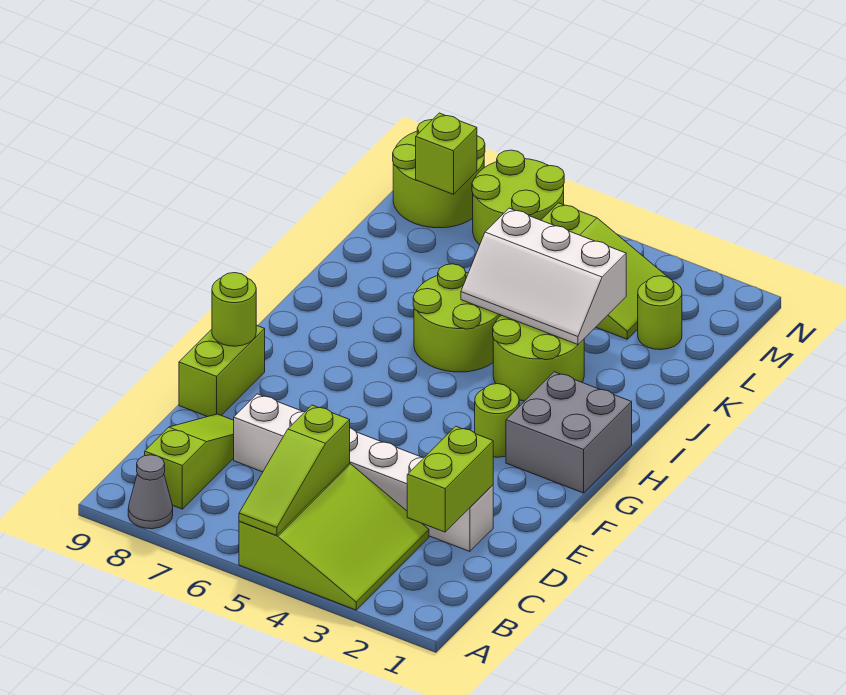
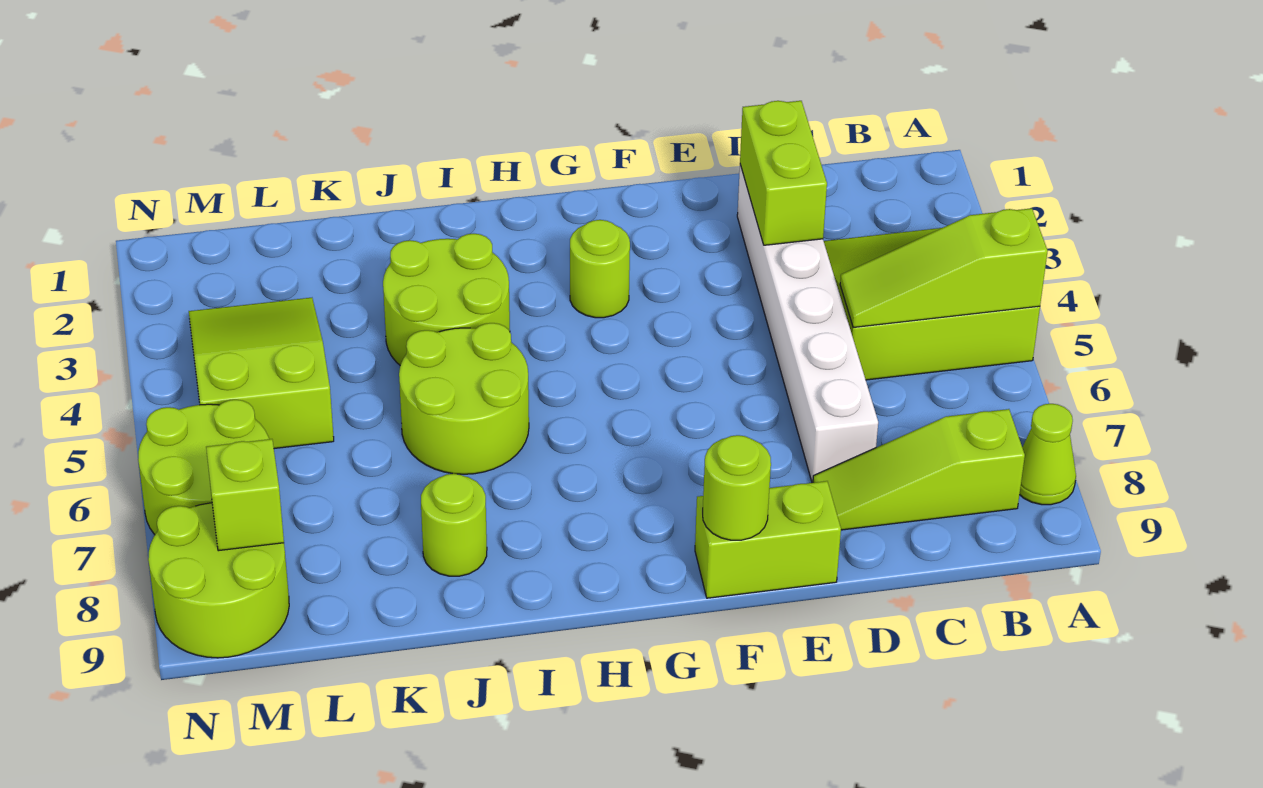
lime 1x3 slope [239,405,350,536] -> lime 1x3 slope turned to [840,208,1048,328]
grey 1x1 cone [128,455,173,529] -> lime 1x1 cone [1019,404,1076,505]
lime 1x2 brick [407,426,493,532] -> lime 1x2 brick turned to [740,101,827,245]
grey 2x2 brick [506,372,632,493] -> none
white 2x3 slope [461,208,626,345] -> none
lime 1x1 round brick [638,276,682,350] -> lime 1x1 round brick moved to [421,474,487,576]

